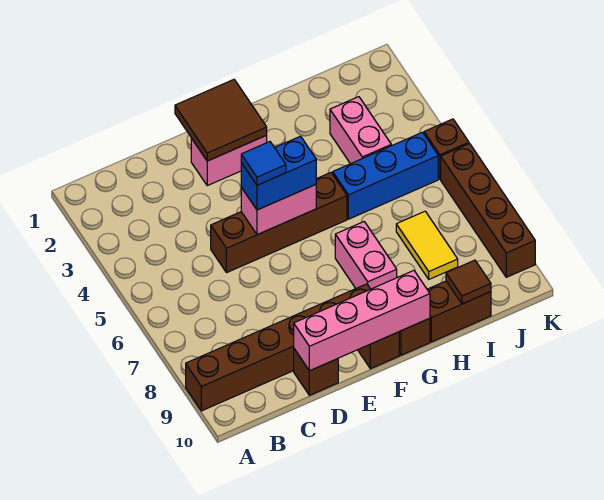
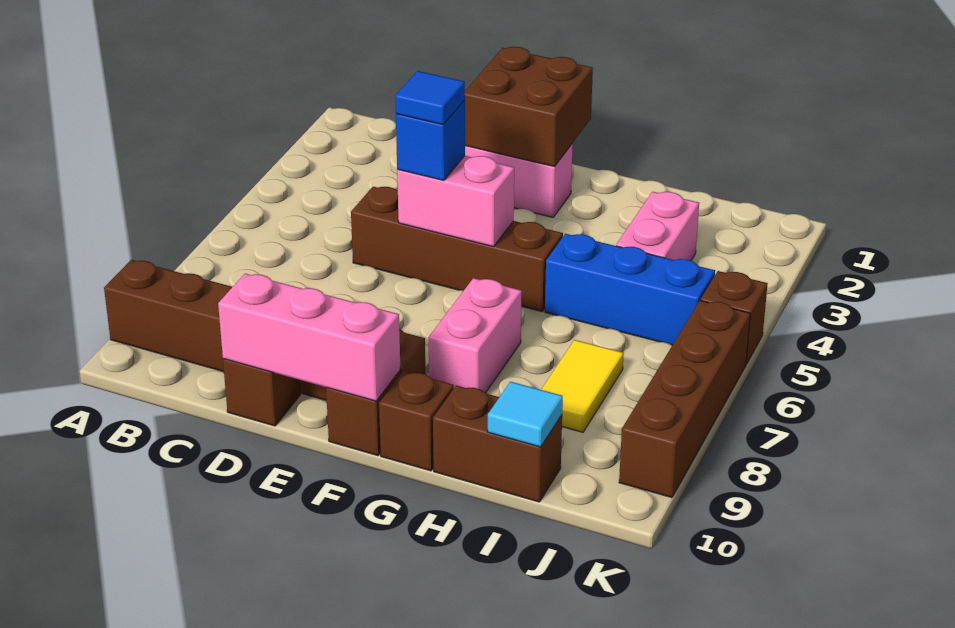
pink 1x4 brick [294,271,430,371] -> pink 1x3 brick [218,274,400,401]
brown 2x2 tile [175,80,267,161] -> brown 2x2 brick [465,47,593,167]
blue 1x2 brick [241,136,316,210] -> blue 1x1 brick [396,100,465,180]
brown 1x1 tile [446,260,491,304] -> cyan 1x1 tile [488,382,563,447]

